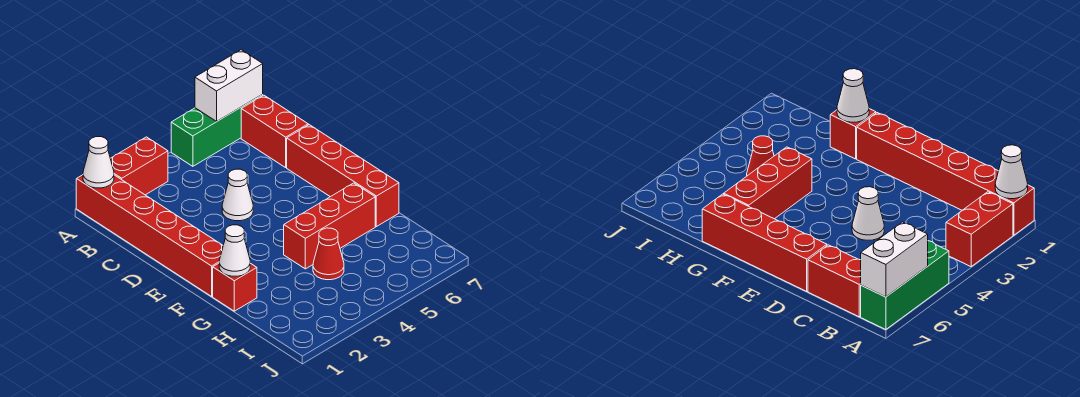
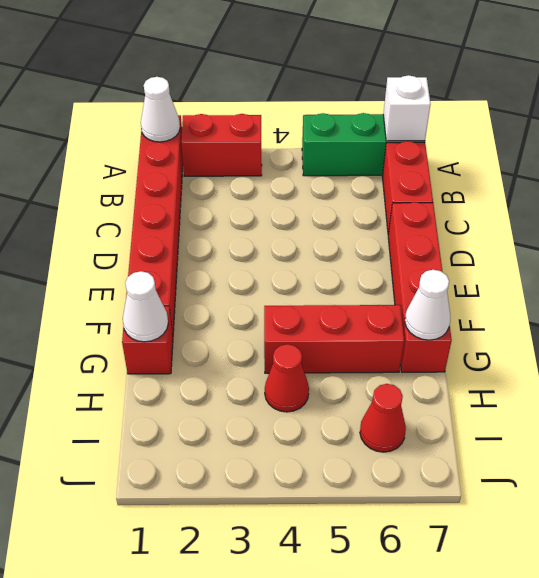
white 1x2 brick [195,50,263,121] -> white 1x1 brick [383,75,431,141]
white 1x1 cone [222,169,253,221] -> white 1x1 cone moved to [405,270,450,340]
none -> red 1x1 cone [360,384,406,452]

